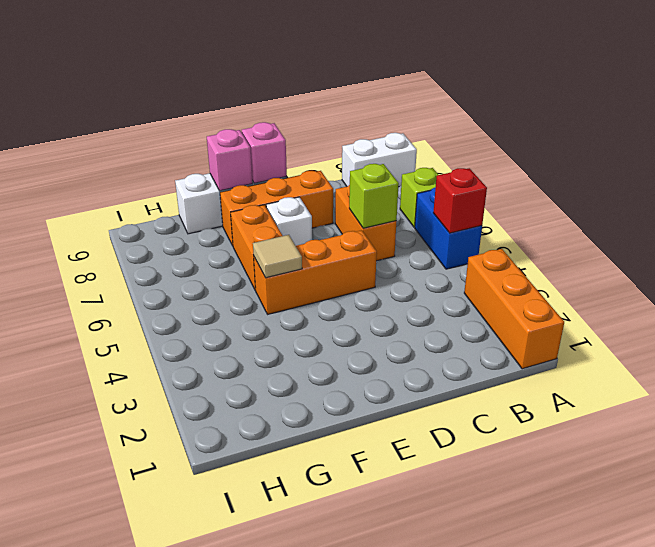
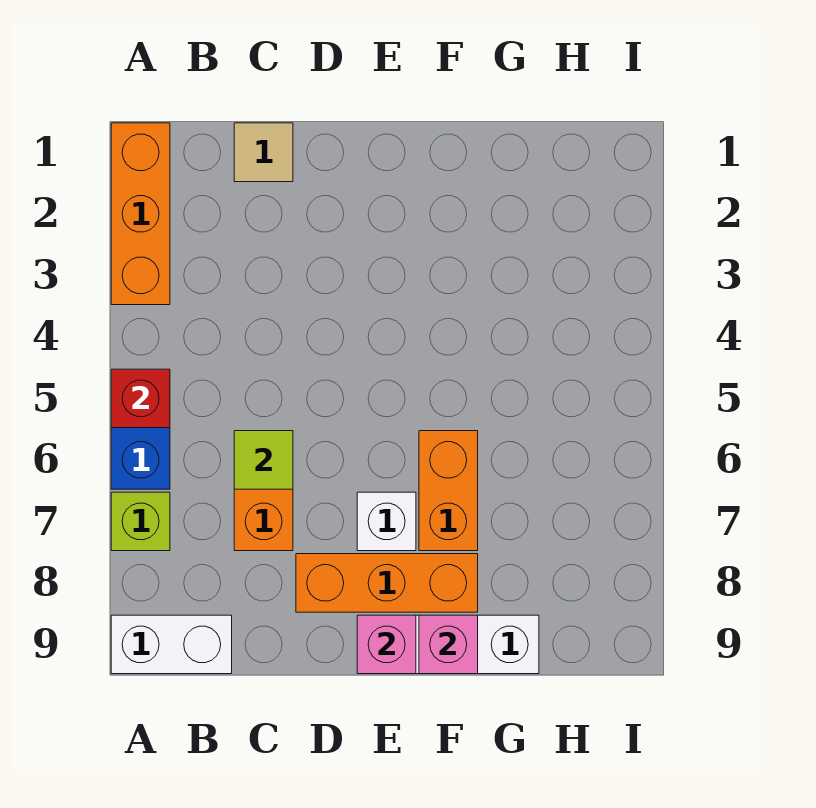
lime 1x1 brick [349,164,399,228] -> lime 1x1 tile [234,431,293,489]
orange 1x3 brick [254,230,377,314] -> none
tan 1x1 tile [253,235,302,278] -> tan 1x1 tile moved to [234,123,293,182]

